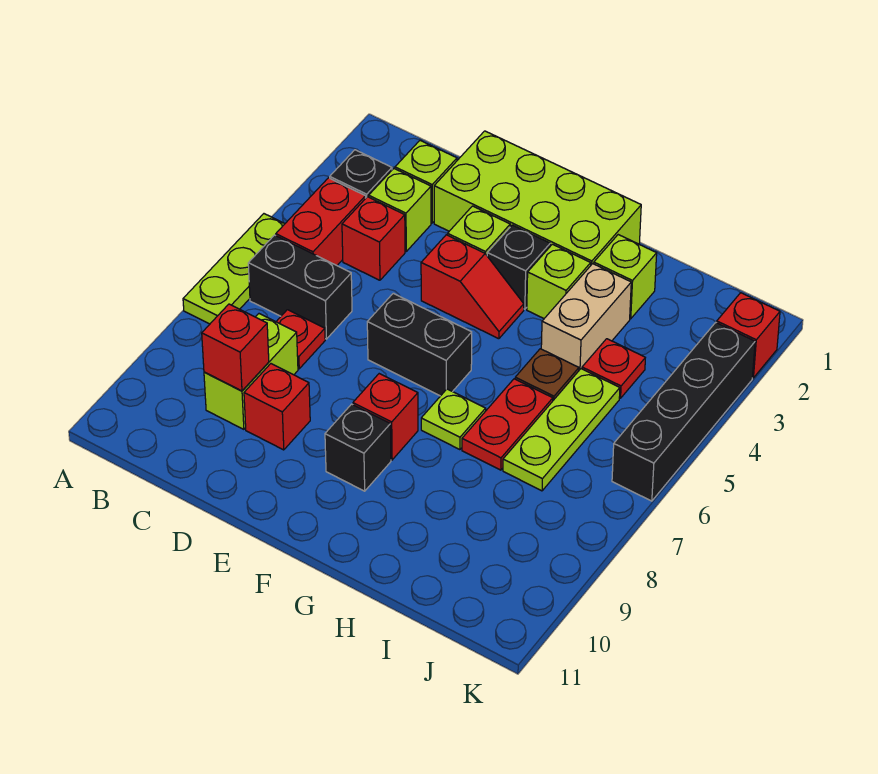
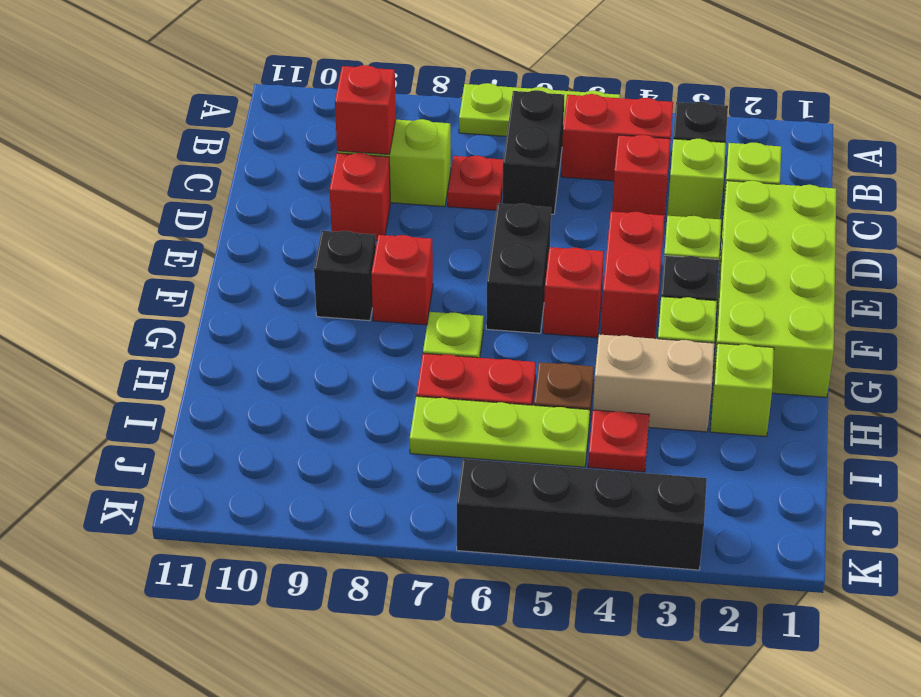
red 1x2 slope [421,235,524,339] -> red 1x2 brick [601,212,665,339]
red 1x1 brick [717,293,780,378] -> red 1x1 brick moved to [543,247,604,338]

